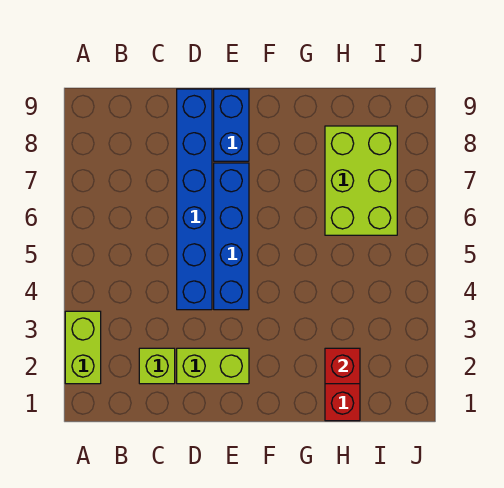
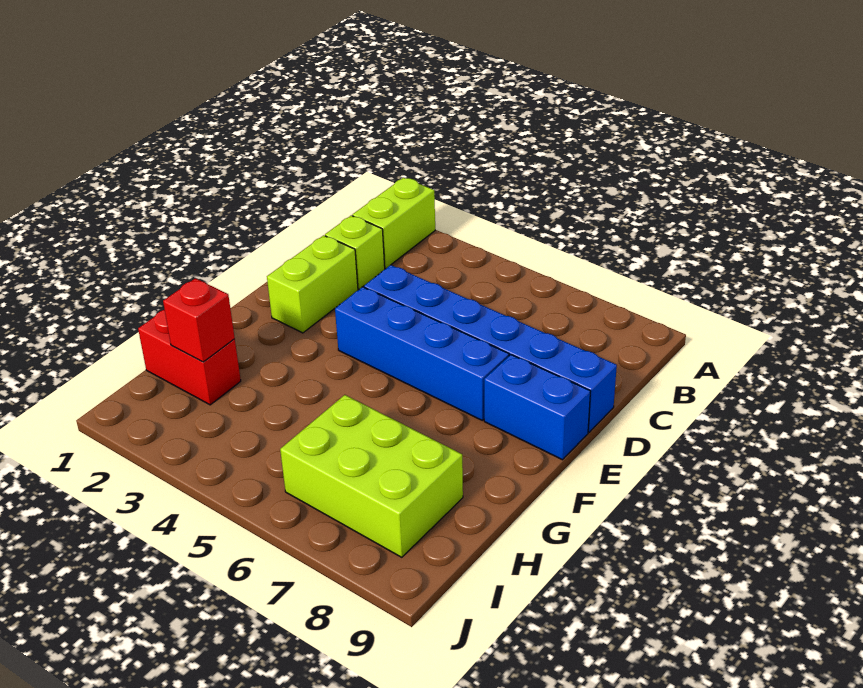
lime 1x2 brick [65,311,101,384] -> lime 1x2 brick turned to [352,178,435,269]

